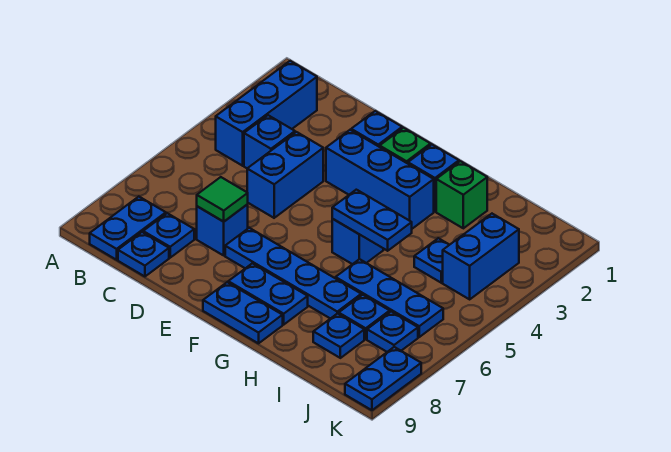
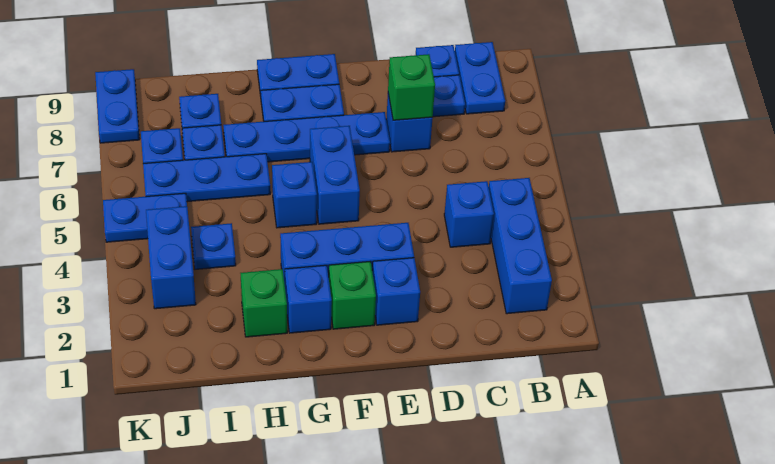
blue 1x2 brick [247,132,323,218] -> blue 1x2 brick moved to [310,126,360,224]
green 1x1 tile [197,177,248,222] -> green 1x1 brick [388,54,435,120]
blue 1x2 plate [332,190,412,251] -> blue 1x2 plate moved to [103,193,187,242]

